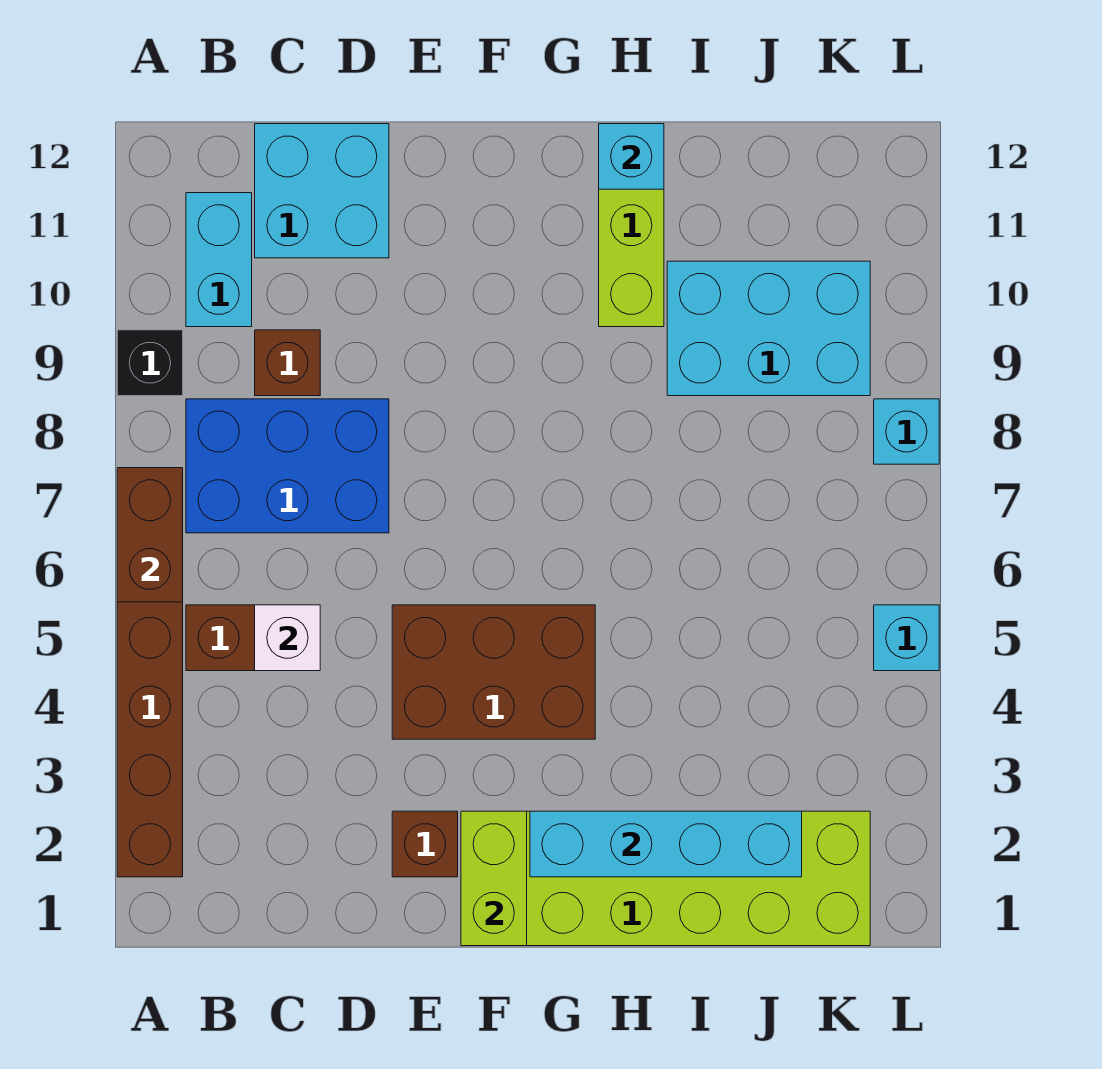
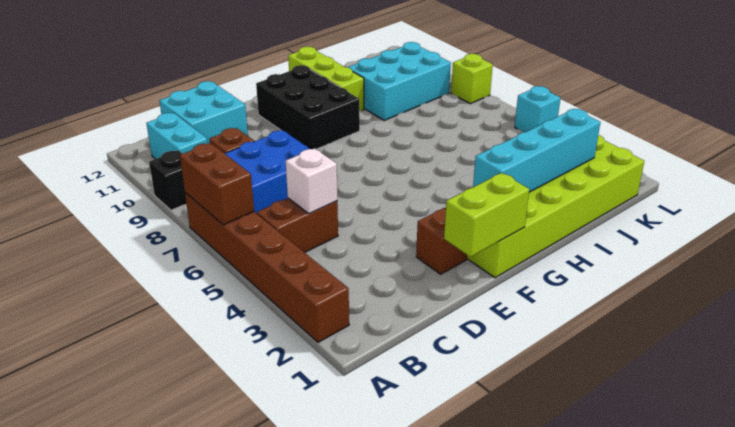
brown 2x3 brick [392,605,595,739] -> none
lime 1x2 brick [461,811,527,946] -> lime 1x2 brick turned to [444,173,529,257]
none -> black 2x3 brick [256,65,360,149]
cyan 1x1 brick [599,124,664,189] -> none
cyan 1x1 brick [874,399,939,464] -> lime 1x1 brick [451,54,493,104]

